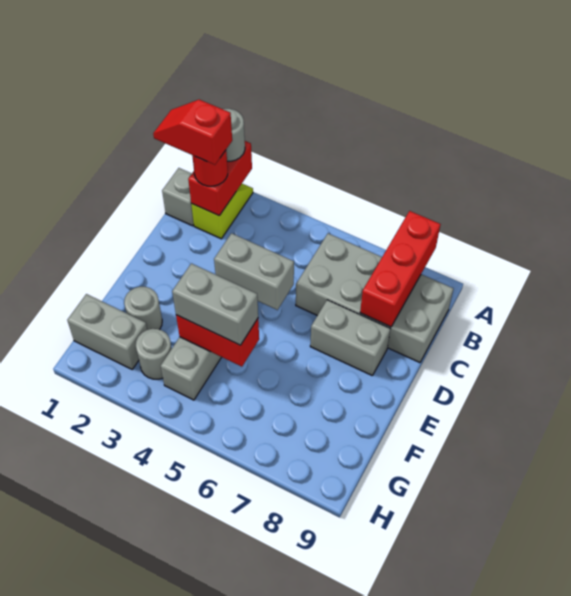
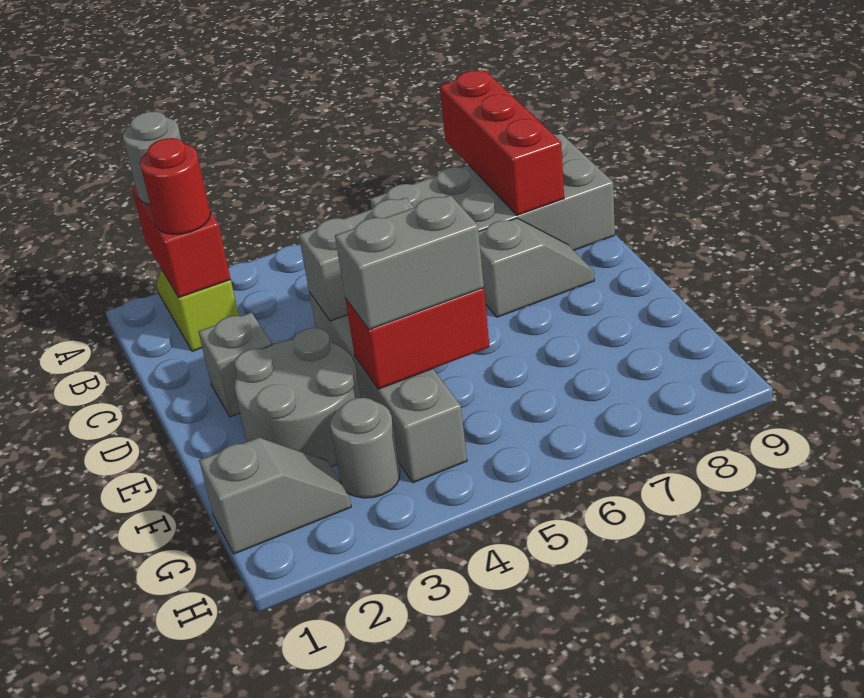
grey 1x1 brick [162,168,194,226] -> grey 1x1 brick moved to [198,312,272,417]
red 1x2 slope [153,100,232,165] -> none
grey 1x2 brick [310,300,390,376] -> grey 1x2 slope [479,218,594,317]
grey 1x1 round brick [124,287,162,330] -> grey 2x2 round brick [235,328,361,467]
grey 1x2 brick [67,294,147,369] -> grey 1x2 slope [199,438,351,554]

